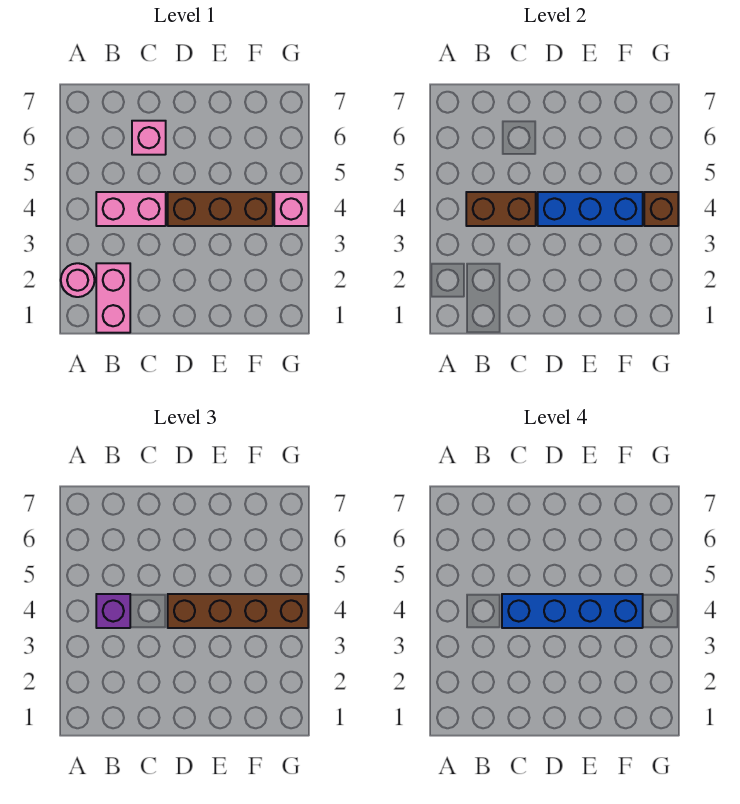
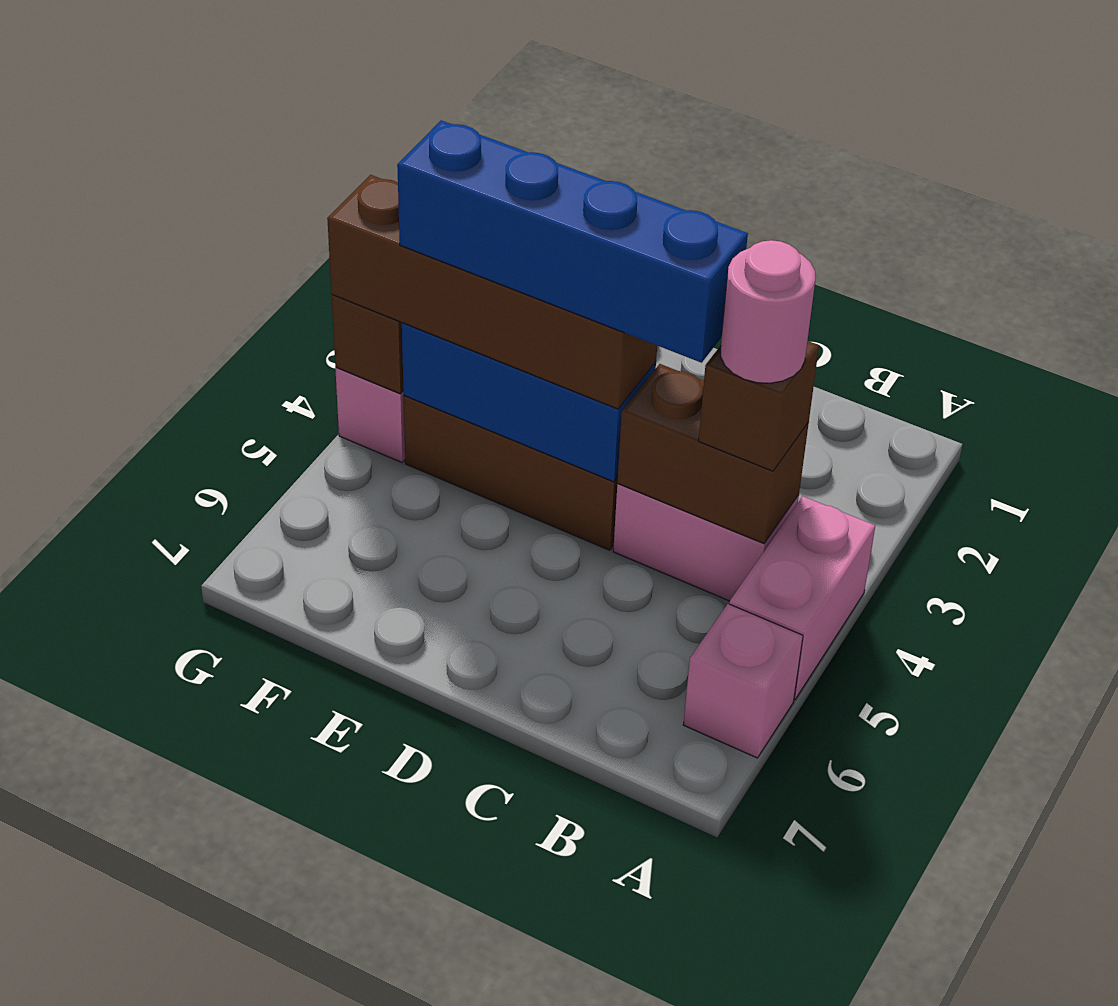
pink 1x1 round brick [61,263,95,297] -> pink 1x1 round brick moved to [721,240,815,383]
pink 1x2 brick [96,263,130,333] -> pink 1x2 brick moved to [729,496,875,700]
purple 1x1 brick [96,594,130,628] -> brown 1x1 brick [699,341,819,471]
pink 1x1 brick [132,121,166,155] -> pink 1x1 brick moved to [683,604,803,758]

